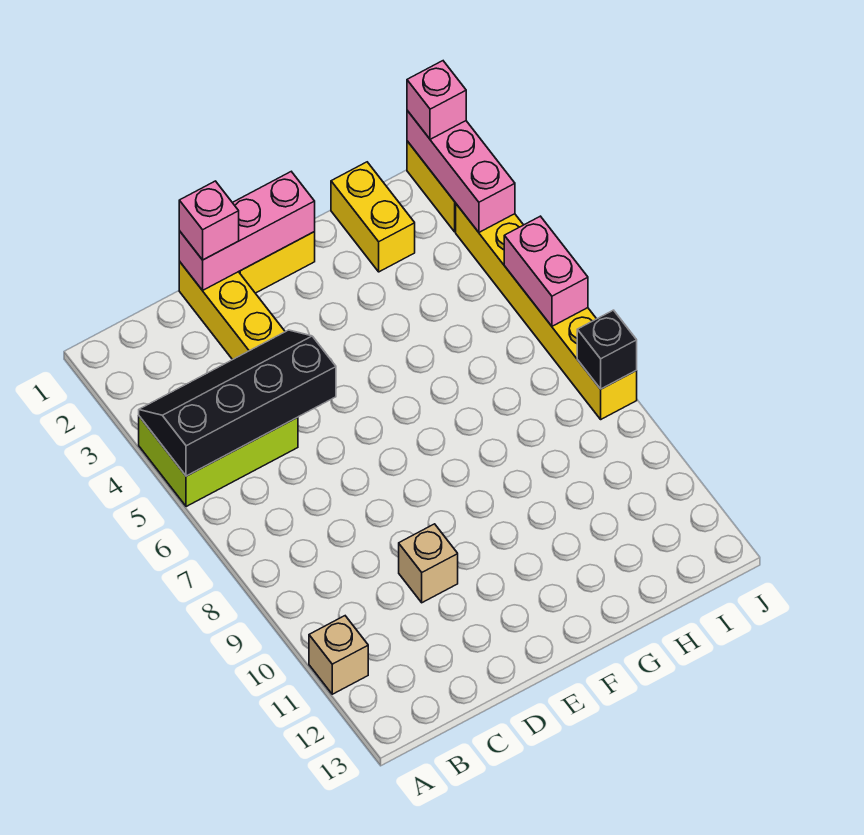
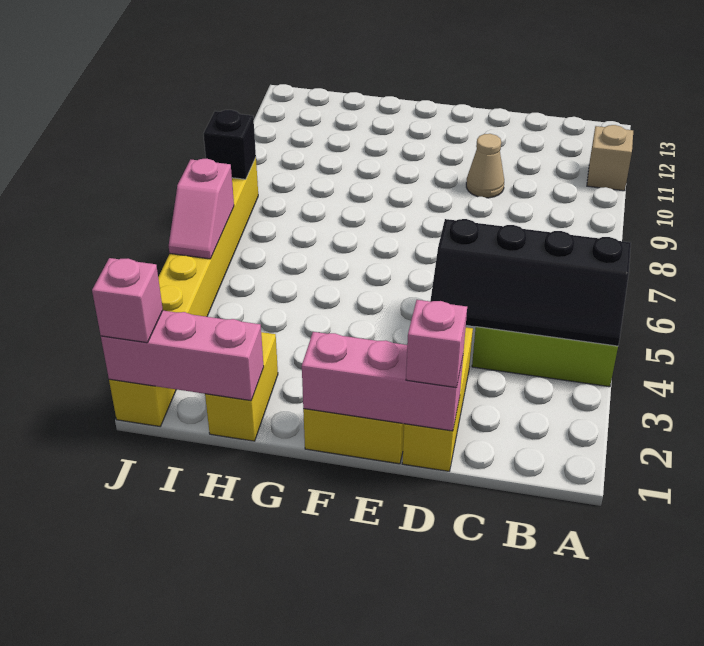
tan 1x1 brick [399,524,458,603] -> tan 1x1 cone [466,134,504,198]
pink 1x3 brick [407,111,515,232] -> pink 1x3 brick turned to [101,311,264,401]
pink 1x2 brick [504,216,588,326] -> pink 1x2 slope [169,159,234,259]

